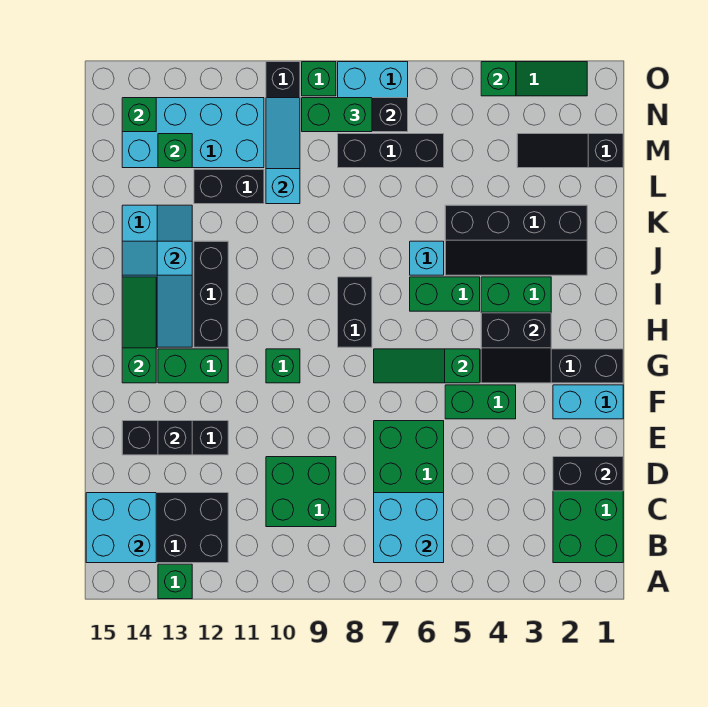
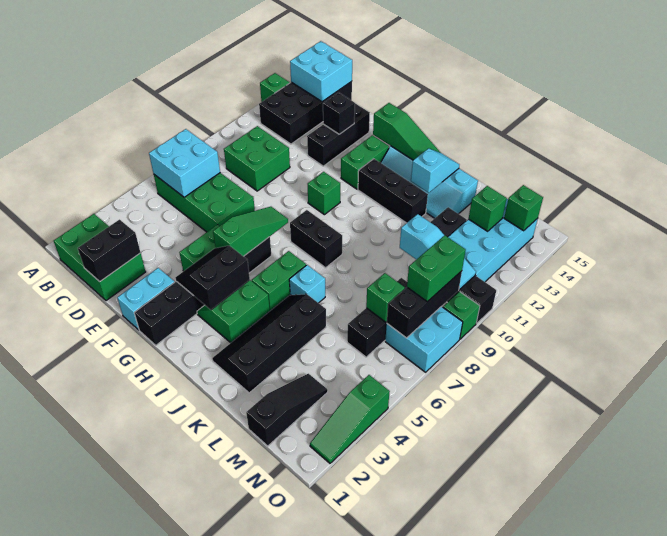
green 1x1 brick [481,62,516,96] -> green 1x1 brick moved to [366,273,405,322]

